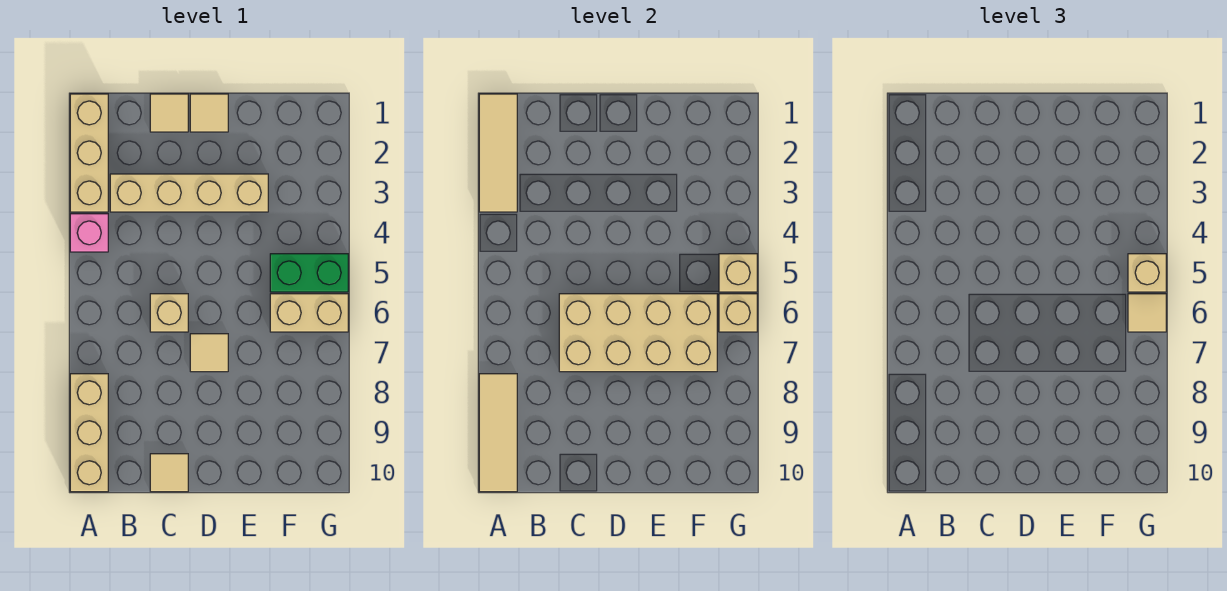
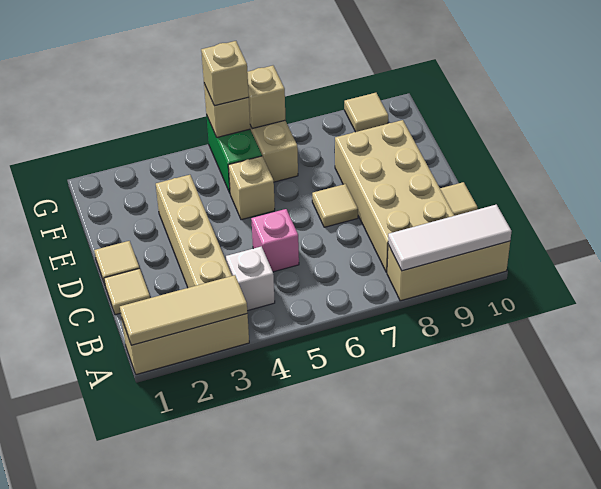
pink 1x1 brick [70,214,108,252] -> pink 1x1 brick moved to [251,209,299,272]
tan 1x3 tile [479,374,517,492] -> white 1x3 tile [388,205,512,271]
none -> white 1x1 brick [226,246,275,311]
tan 1x1 brick [150,294,188,332] -> tan 1x1 brick moved to [228,156,275,220]
tan 2x4 brick [559,294,717,372] -> tan 2x4 brick moved to [335,120,455,272]
tan 1x1 tile [1128,294,1166,332] -> tan 1x1 tile moved to [344,93,388,132]

